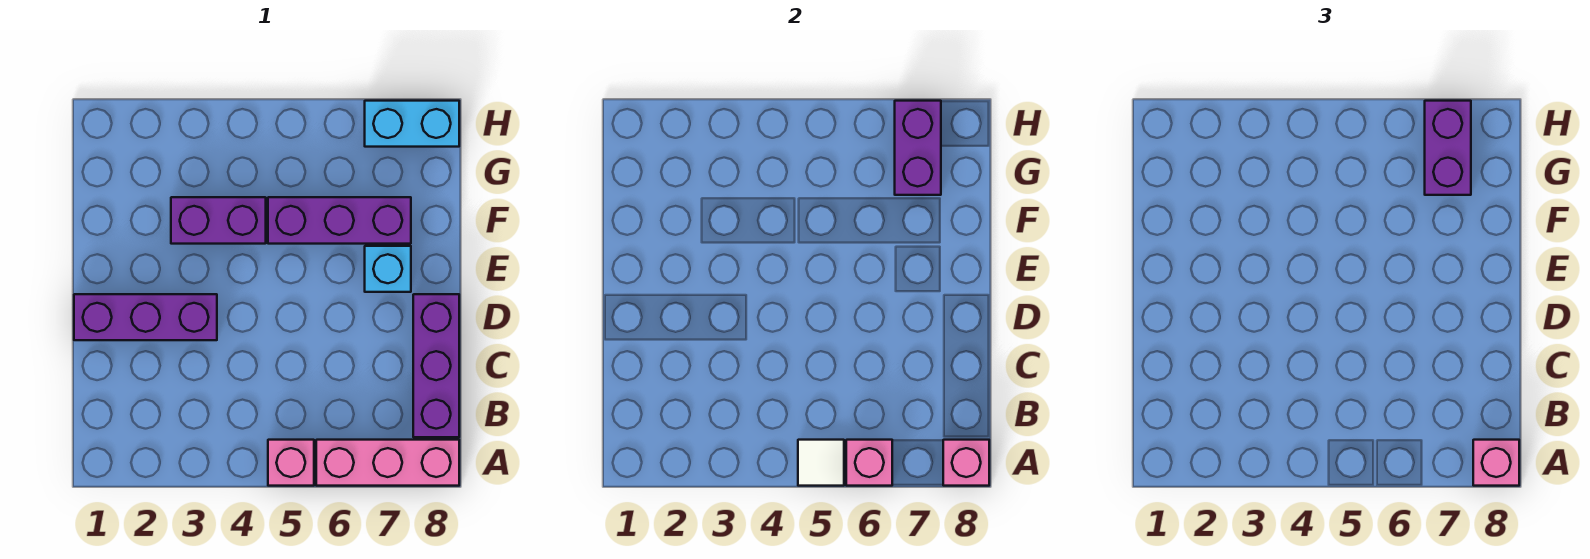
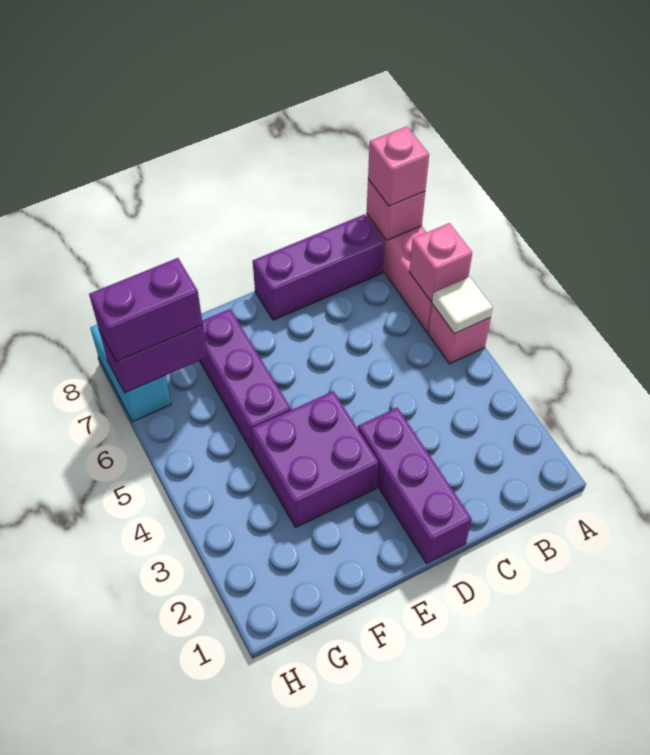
cyan 1x1 brick [365,246,411,292] -> none
purple 1x2 brick [171,197,266,244] -> purple 2x2 brick [251,391,379,528]

